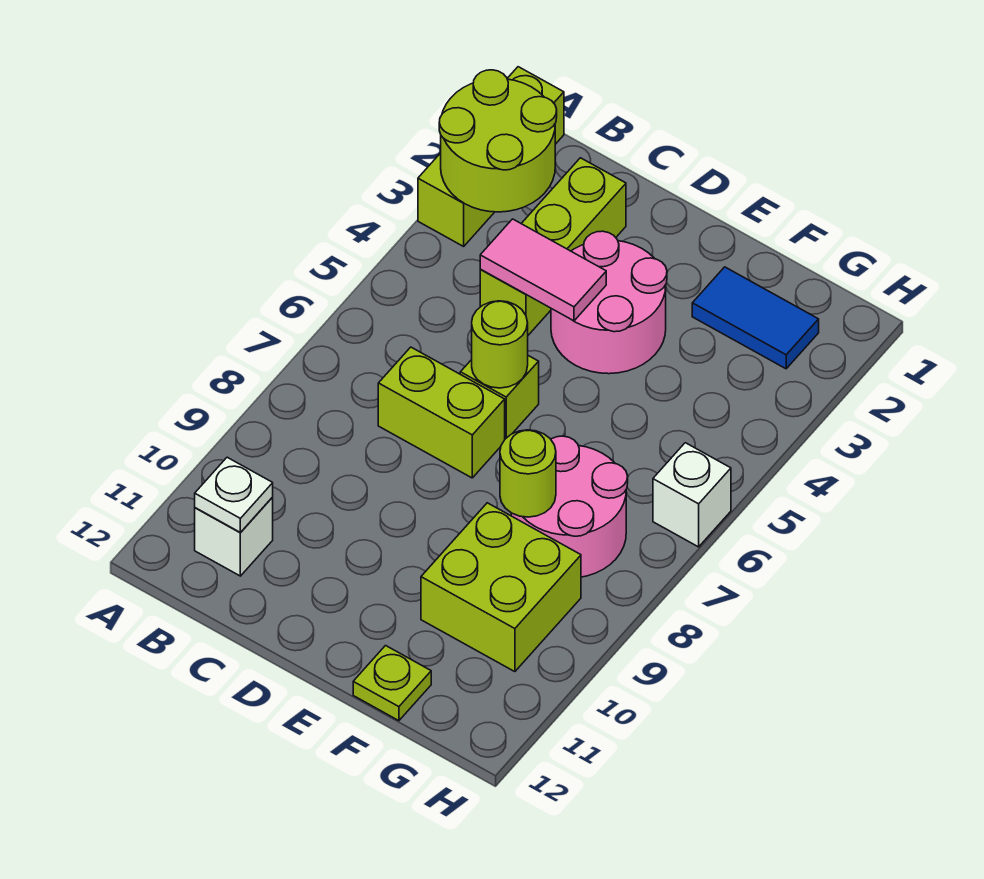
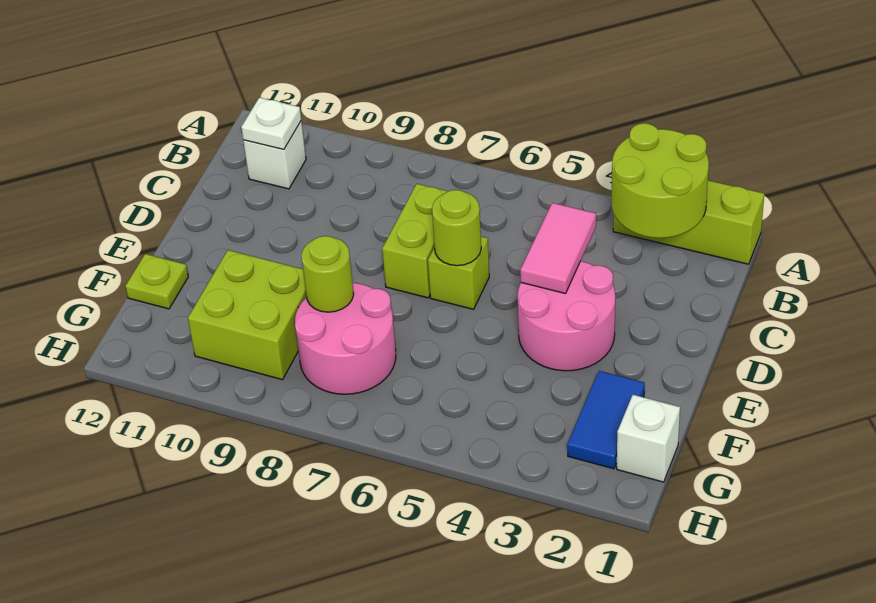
lime 1x3 brick [480,158,626,335] -> none
white 1x1 brick [653,443,731,547] -> white 1x1 brick moved to [617,395,680,482]

